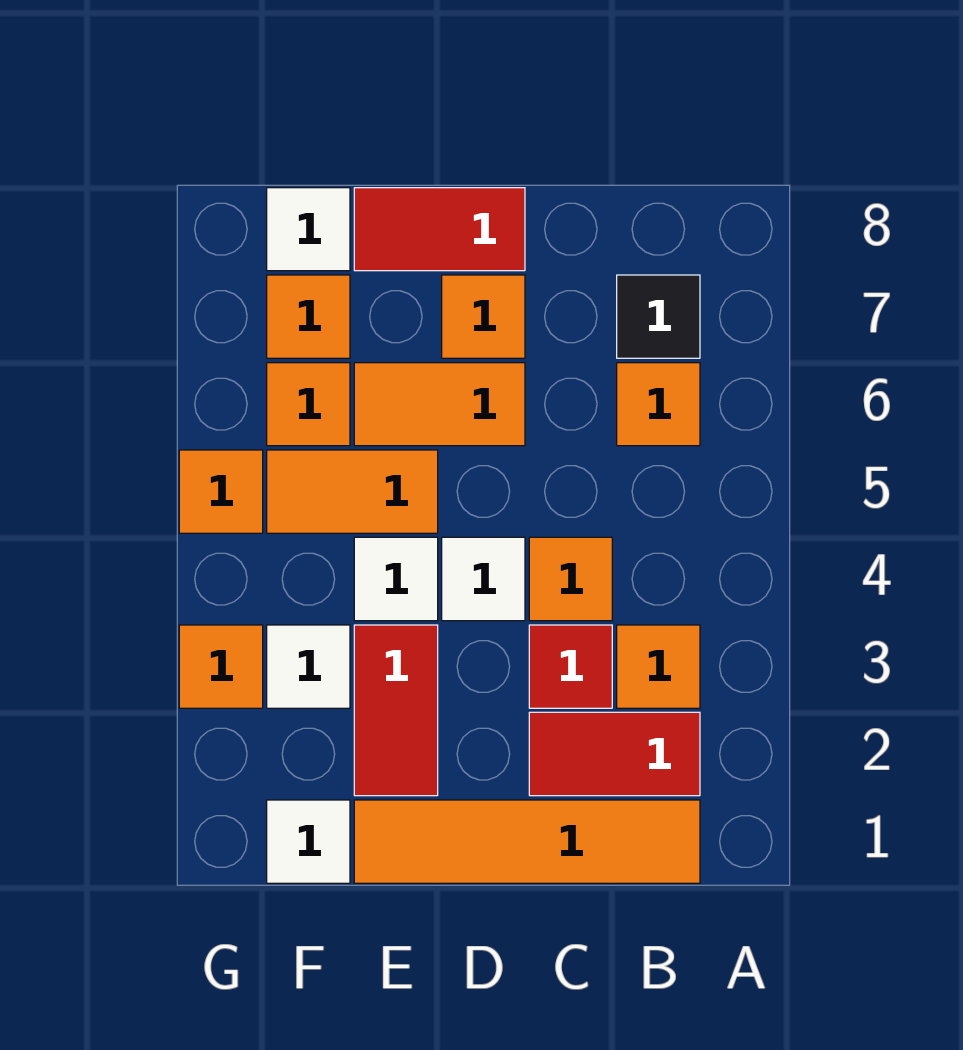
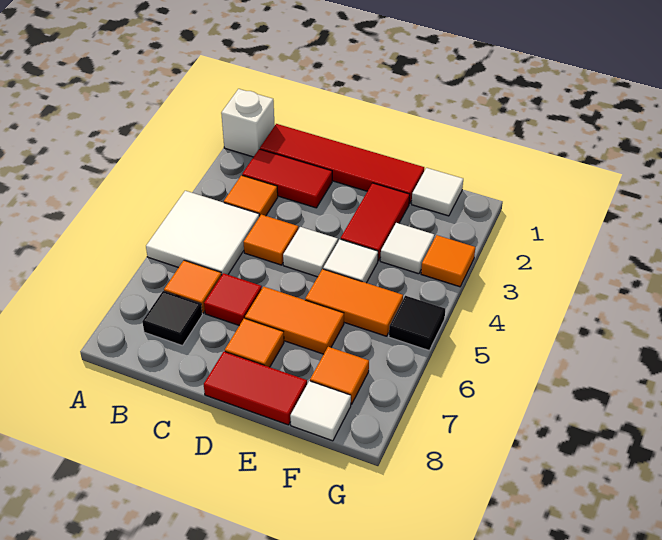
none -> white 1x1 brick [221,89,275,157]
none -> white 2x2 tile [146,191,259,275]
orange 1x4 tile [354,800,700,883] -> red 1x4 tile [260,124,424,204]
red 1x1 tile [529,625,612,708] -> red 1x1 tile moved to [204,273,262,325]
orange 1x1 tile [267,363,350,446] -> none
orange 1x1 tile [179,450,263,533] -> black 1x1 tile [389,296,445,350]

